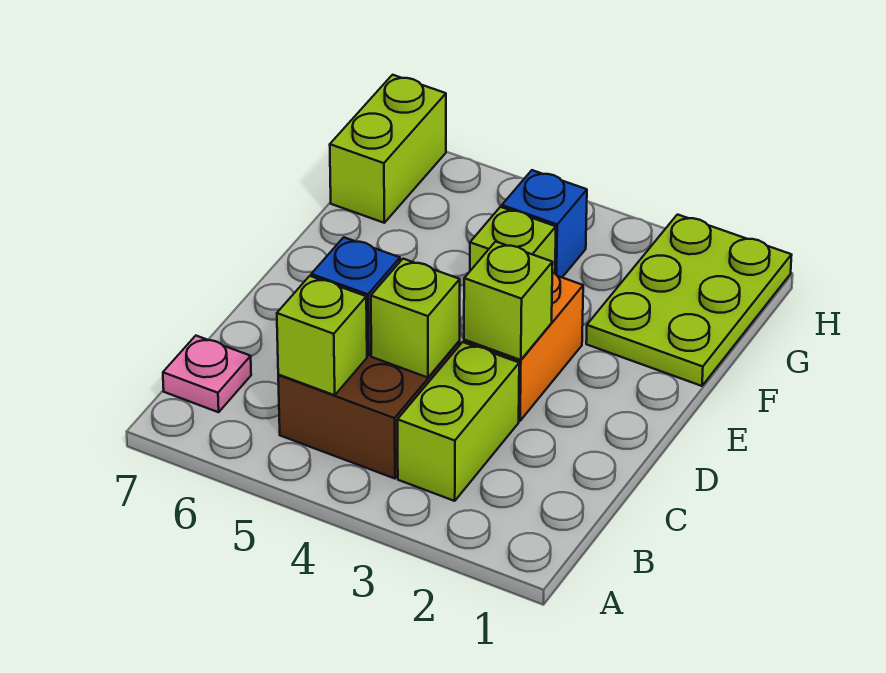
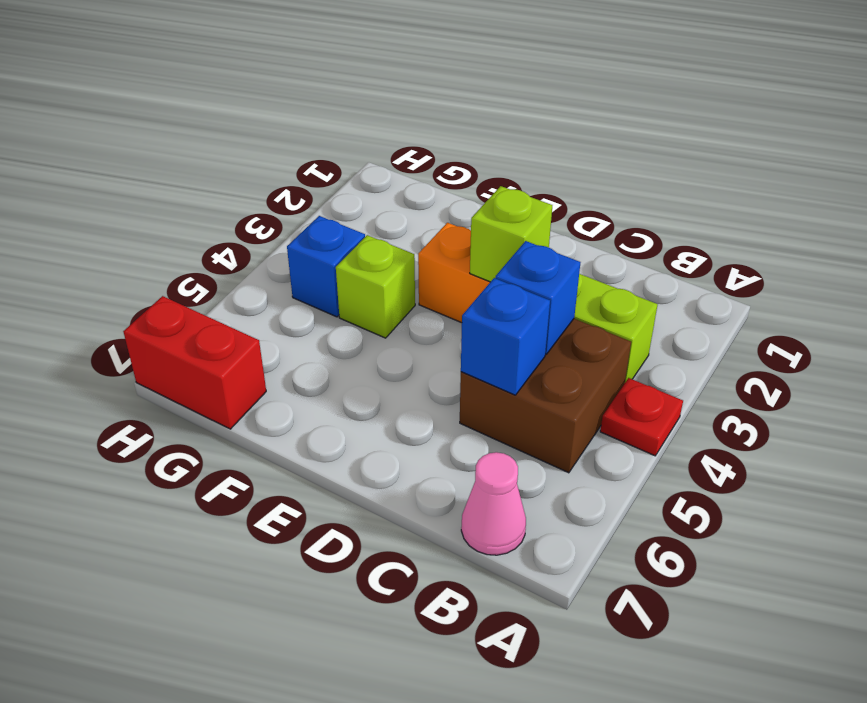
none -> red 1x1 plate [600,378,683,456]
lime 1x1 brick [277,276,367,395] -> none
pink 1x1 plate [163,336,251,412] -> pink 1x1 cone [461,452,526,555]
lime 1x1 brick [371,259,460,378] -> blue 1x1 brick [495,241,580,354]
lime 2x3 plate [586,215,792,386] -> none
lime 1x2 brick [330,75,446,223] -> red 1x2 brick [123,296,266,429]

